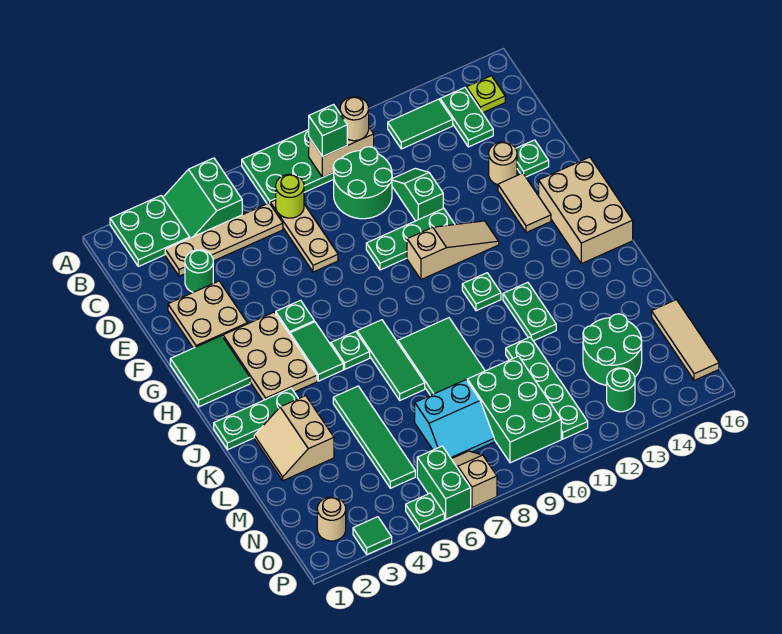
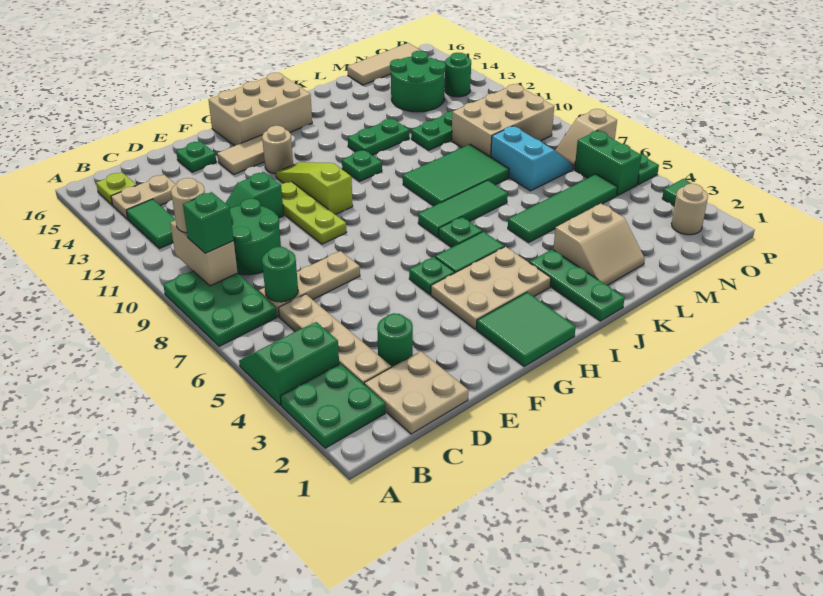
green 2x2 slope [163,158,242,238] -> green 2x2 slope turned to [239,322,339,405]
green 1x2 plate [440,88,493,147] -> tan 1x2 plate [111,175,176,219]
lime 1x1 round brick [276,174,304,218] -> green 1x1 round brick [262,247,298,302]
tan 2x2 plate [168,281,247,348] -> tan 2x2 plate moved to [364,351,468,434]
tan 1x1 round brick [489,142,517,185] -> tan 1x1 round brick moved to [262,126,293,174]
green 1x3 plate [366,208,455,270] -> lime 1x3 plate [281,182,347,244]
tan 1x3 slope [407,221,499,280] -> lime 1x3 slope [276,162,353,215]
green 2x3 brick [467,356,561,463] -> tan 2x3 brick [452,84,554,157]
green 1x2 brick [417,446,471,519] -> green 1x2 brick turned to [575,131,642,196]

